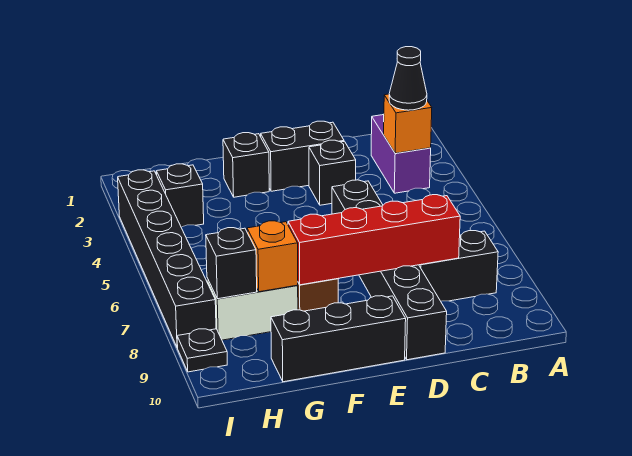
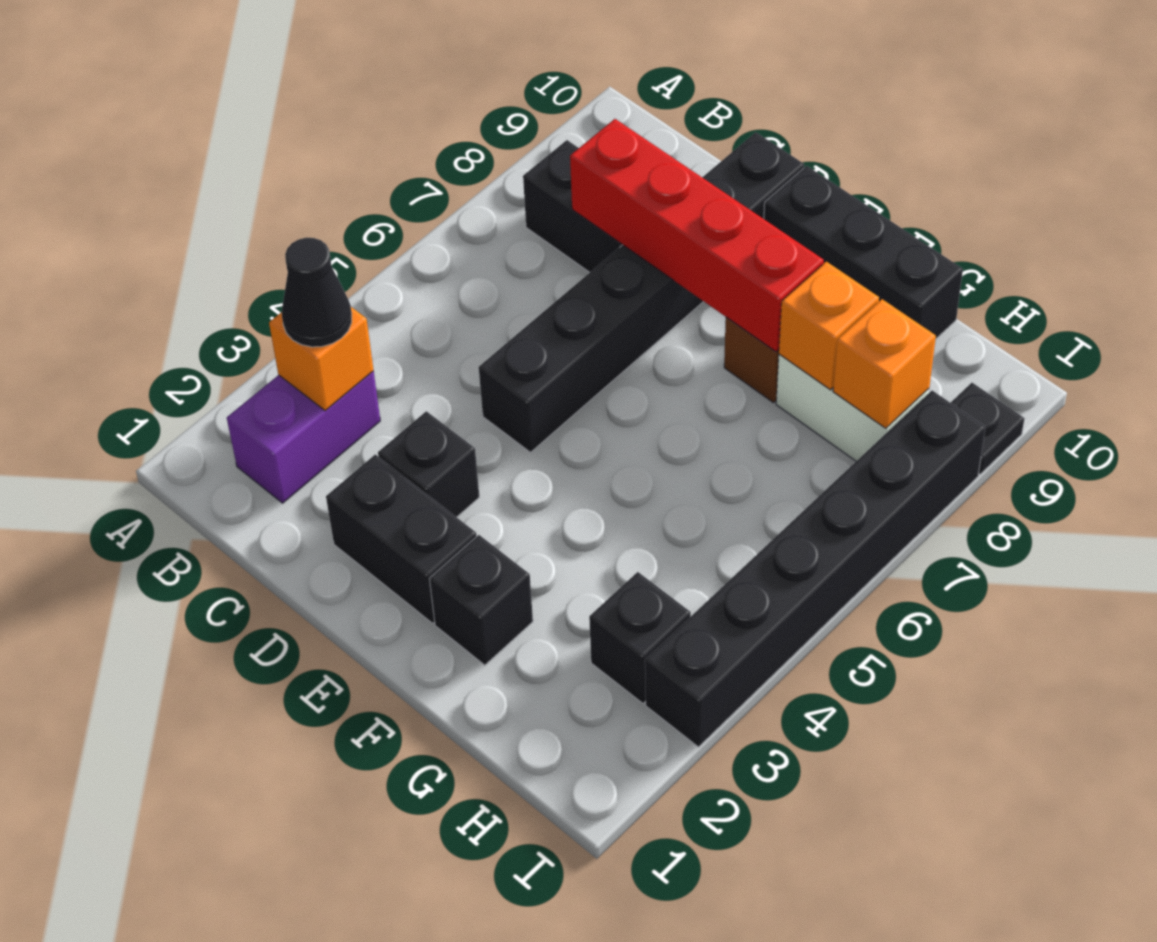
black 1x1 brick [206,228,257,299] -> orange 1x1 brick [833,299,936,428]

